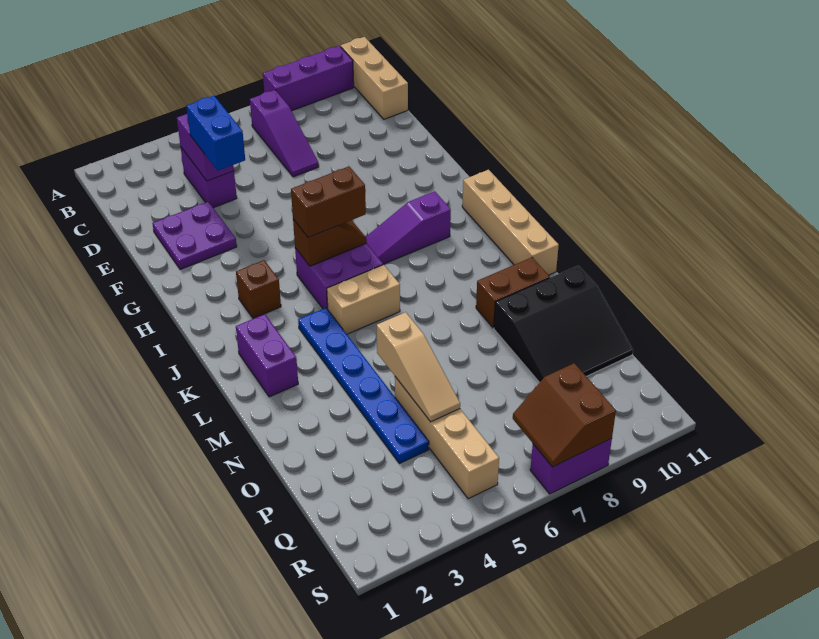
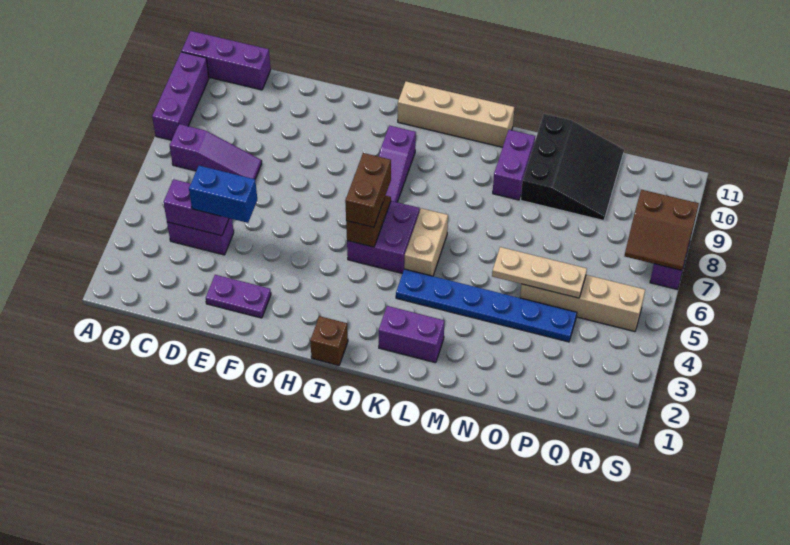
tan 1x3 brick [341,37,408,119] -> purple 1x3 brick [181,31,271,90]
purple 2x2 plate [153,202,237,269] -> purple 1x2 plate [206,275,271,318]
brown 1x1 brick [236,260,281,319] -> brown 1x1 brick moved to [310,316,348,366]
brown 1x2 brick [476,257,550,328] -> purple 1x2 brick [493,130,535,200]
tan 1x3 slope [377,312,460,422] -> tan 1x3 plate [492,247,587,298]

